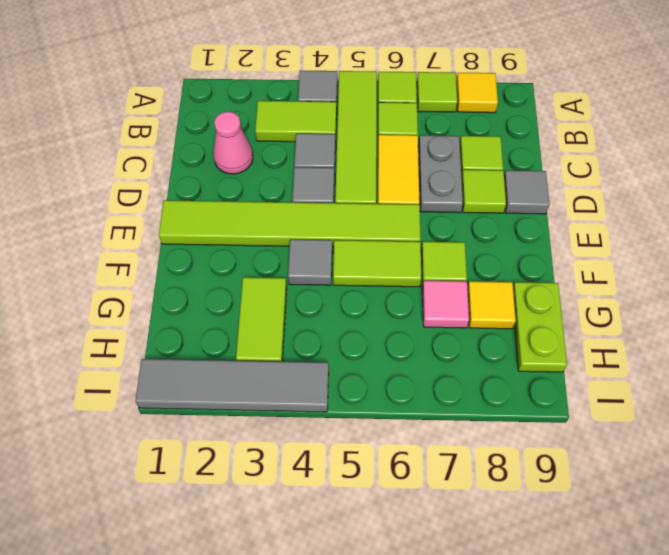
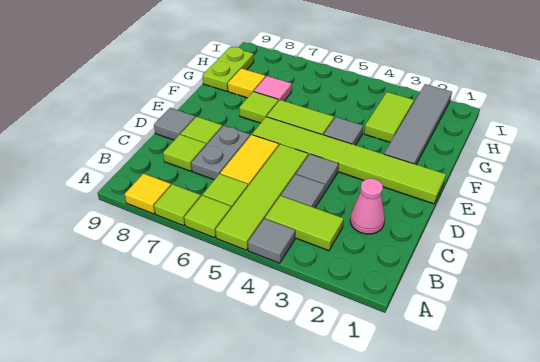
grey 1x4 tile [135,359,329,412] -> grey 1x4 tile turned to [384,84,452,164]

